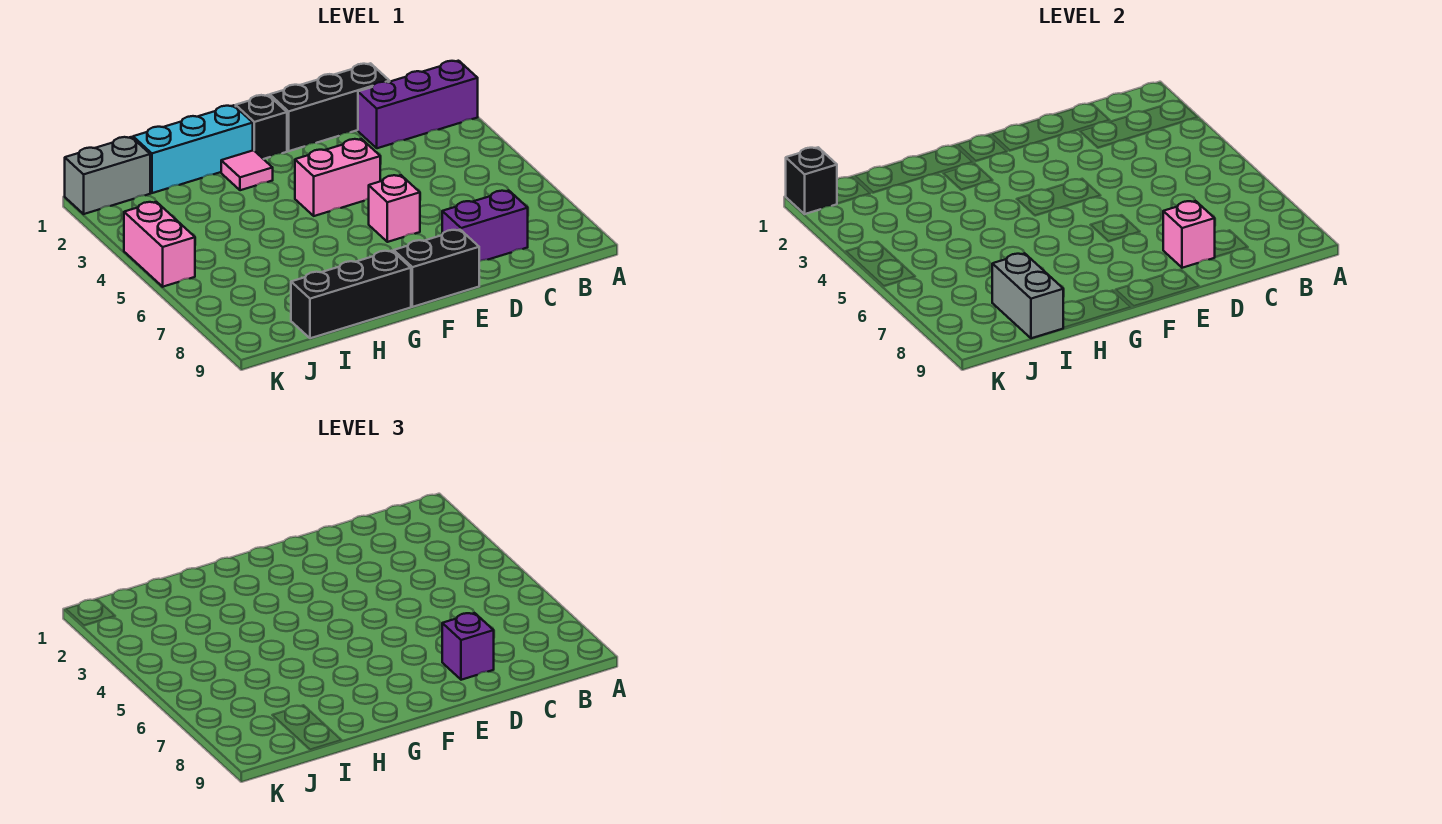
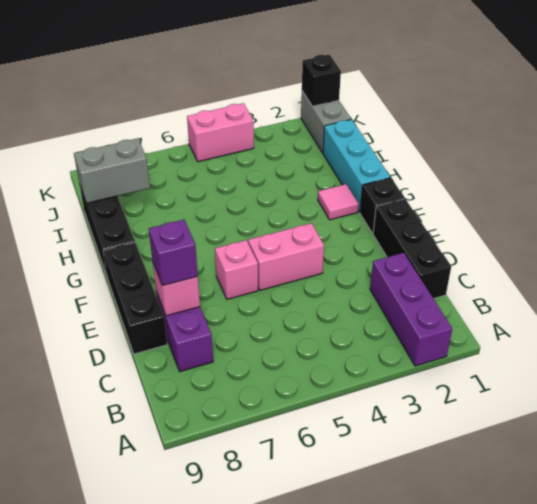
pink 1x2 brick [295,139,380,216] -> pink 1x2 brick turned to [248,223,324,290]
black 1x2 brick [394,230,479,307] -> black 1x3 brick [103,242,167,354]

